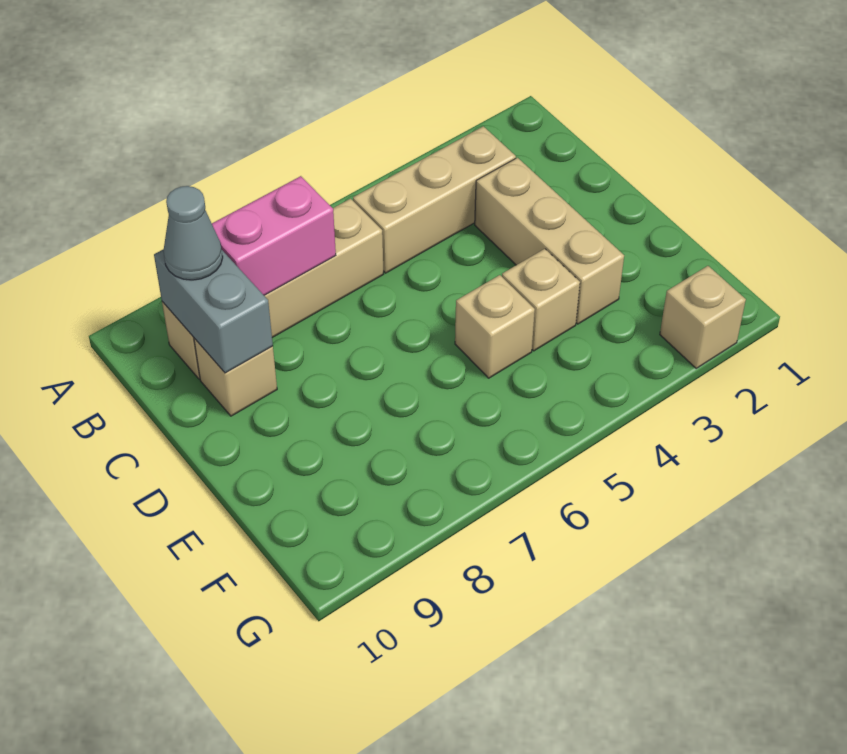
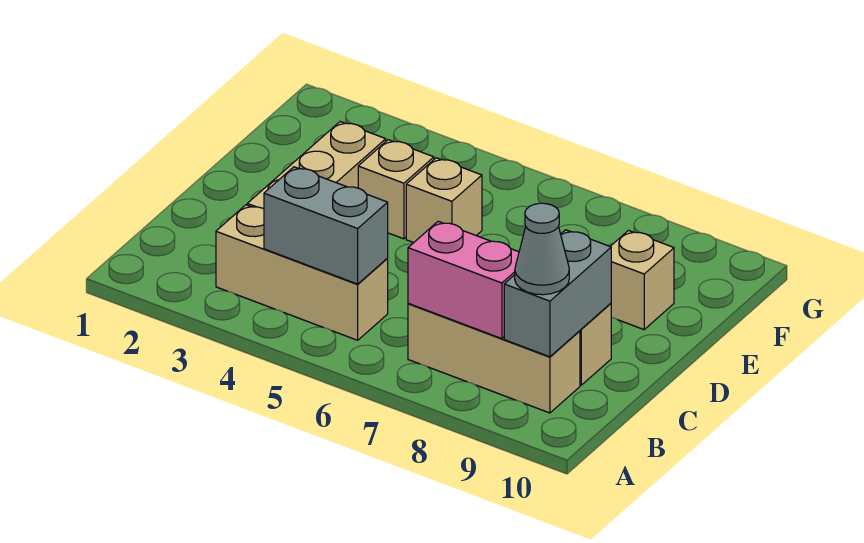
none -> grey 1x2 brick [264,167,388,284]
tan 1x4 brick [162,199,383,379] -> tan 1x3 brick [408,304,580,413]
tan 1x1 brick [660,266,746,368] -> tan 1x1 brick moved to [610,231,674,329]

